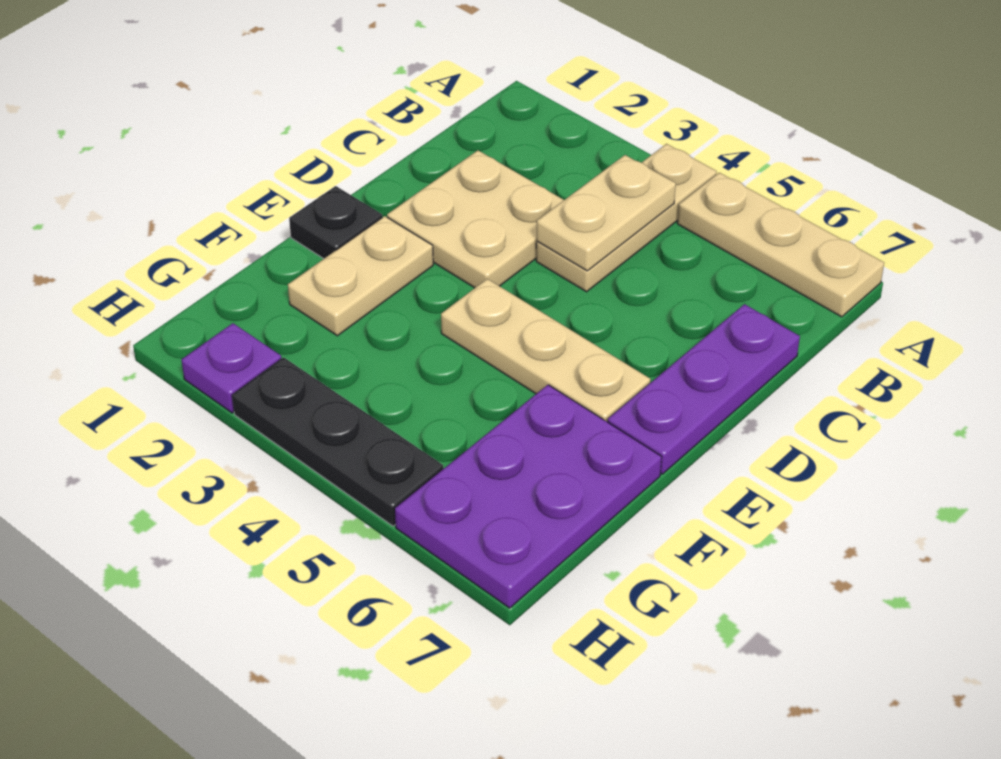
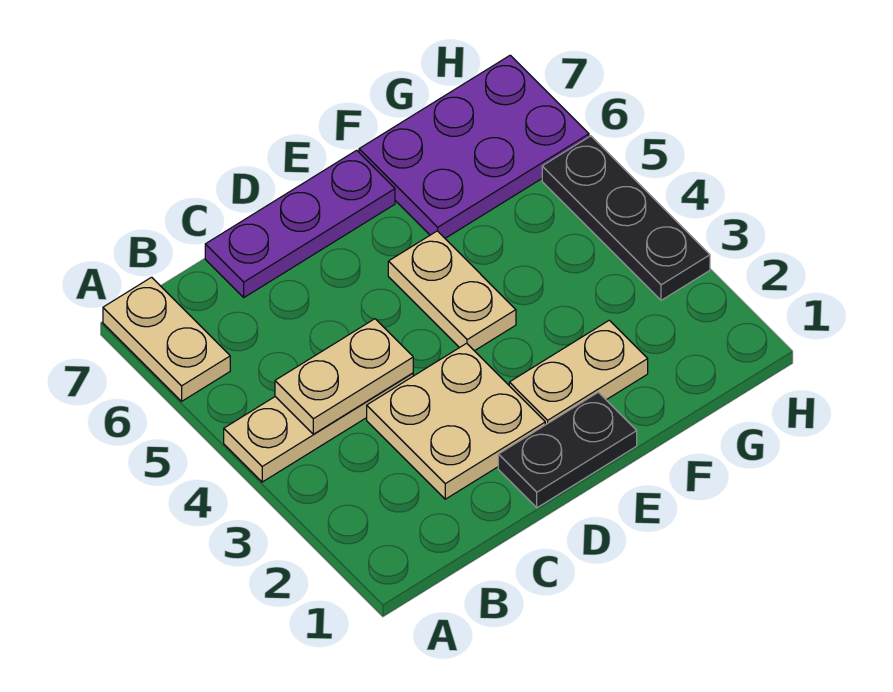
tan 1x3 plate [677,173,884,317] -> tan 1x2 plate [103,277,230,401]
black 1x1 plate [289,186,382,259] -> black 1x2 plate [498,392,637,508]
tan 1x3 plate [441,279,650,422] -> tan 1x2 plate [388,231,516,351]
purple 1x1 plate [182,323,281,413] -> none

